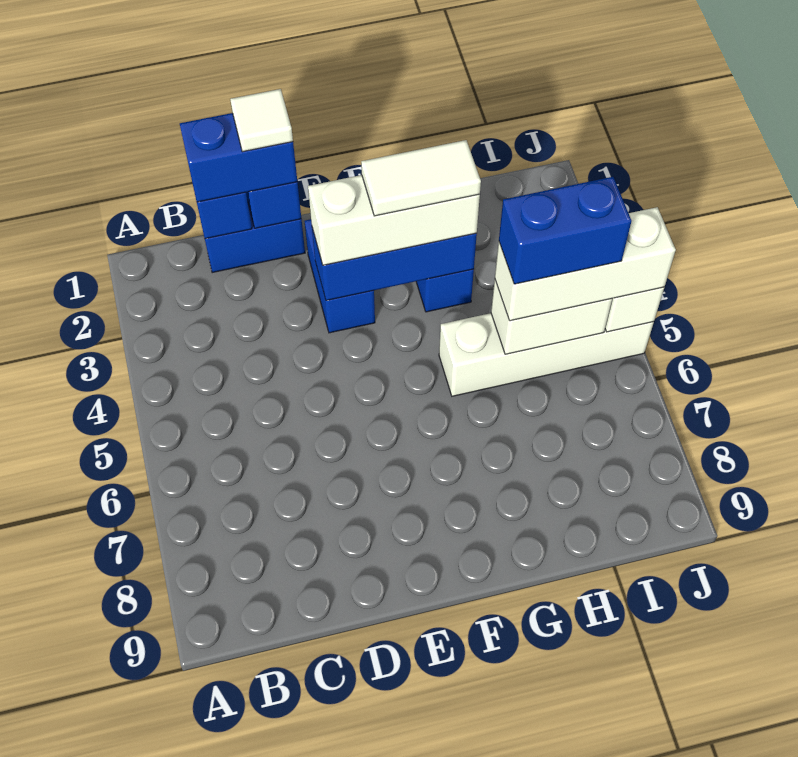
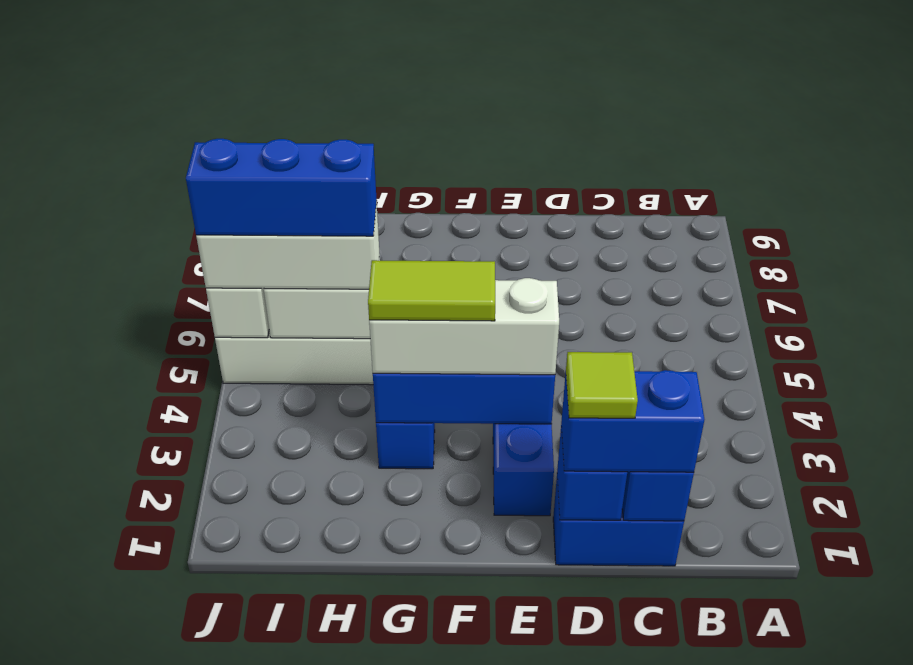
white 1x1 tile [230,89,293,152] -> lime 1x1 tile [566,352,638,418]
white 1x2 tile [361,140,481,216] -> lime 1x2 tile [368,260,495,321]
blue 1x2 brick [499,177,631,284] -> blue 1x3 brick [186,139,377,236]

